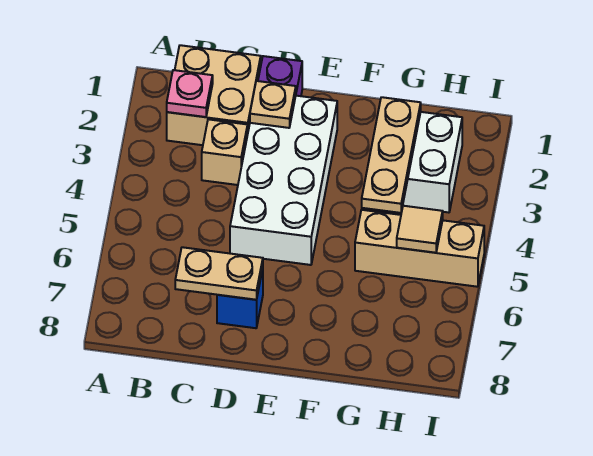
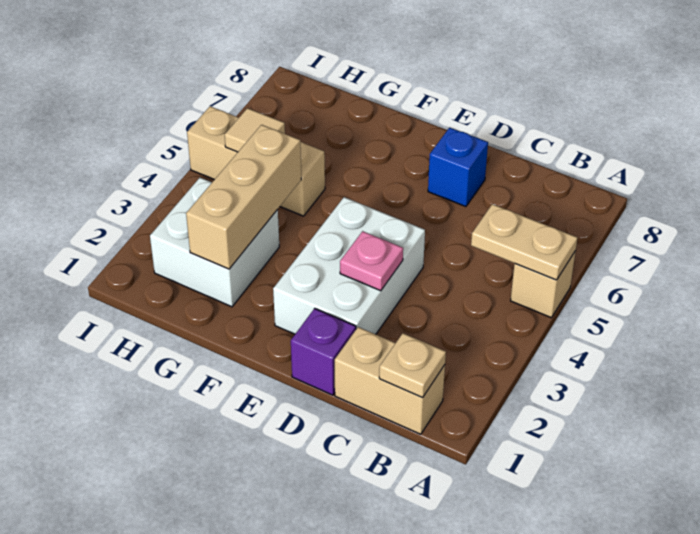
tan 2x2 brick [167,45,261,145] -> tan 1x2 brick [335,327,445,434]
pink 1x1 plate [167,70,213,117] -> pink 1x1 plate moved to [340,231,403,291]
tan 1x1 brick [202,119,248,185] -> tan 1x1 brick moved to [511,251,576,318]
tan 1x2 plate [175,247,263,300] -> tan 1x2 plate moved to [471,204,578,280]
white 2x4 brick [230,96,337,265] -> white 2x3 brick [273,197,425,334]
tan 1x1 plate [250,81,296,128] -> tan 1x1 plate moved to [379,333,446,397]
tan 1x3 plate [362,97,421,213] -> tan 1x3 brick [186,125,301,269]

